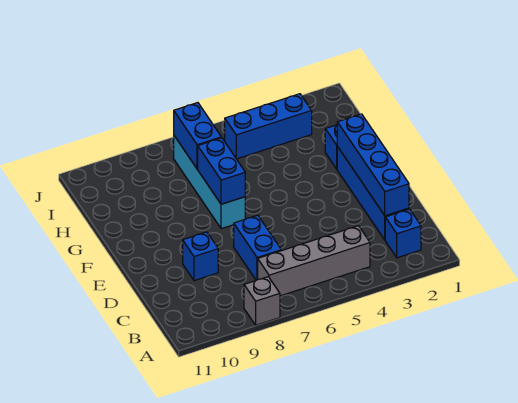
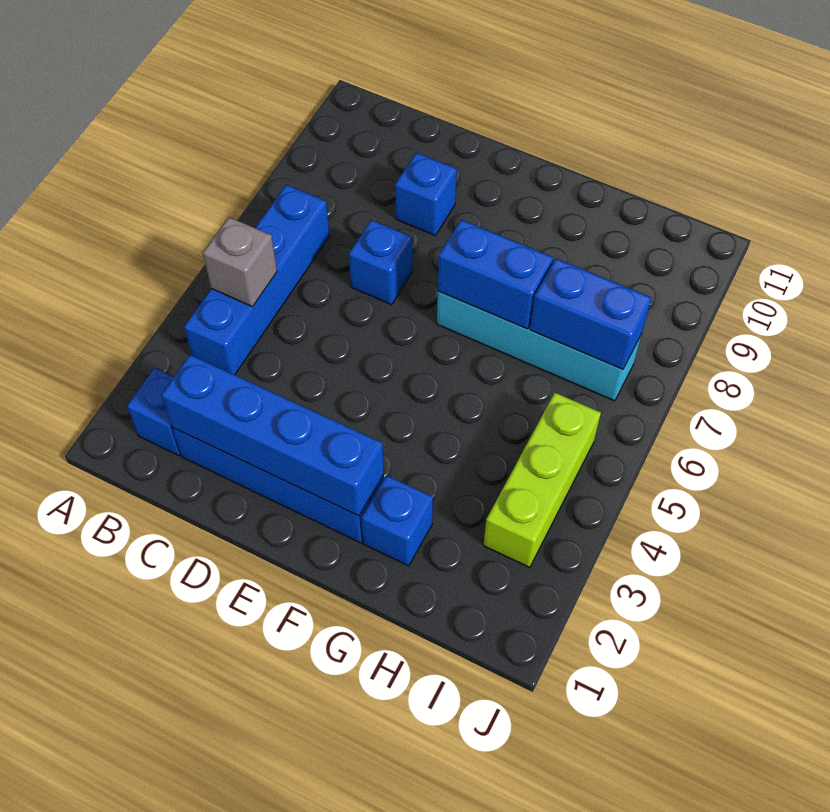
grey 1x1 brick [244,277,280,325] -> grey 1x1 brick moved to [203,217,277,306]
grey 1x4 brick [258,226,370,296] -> blue 1x4 brick [184,185,330,375]
blue 1x2 brick [234,215,281,280] -> blue 1x1 brick [349,220,413,305]
blue 1x3 brick [225,94,312,159] -> lime 1x3 brick [483,393,601,567]

